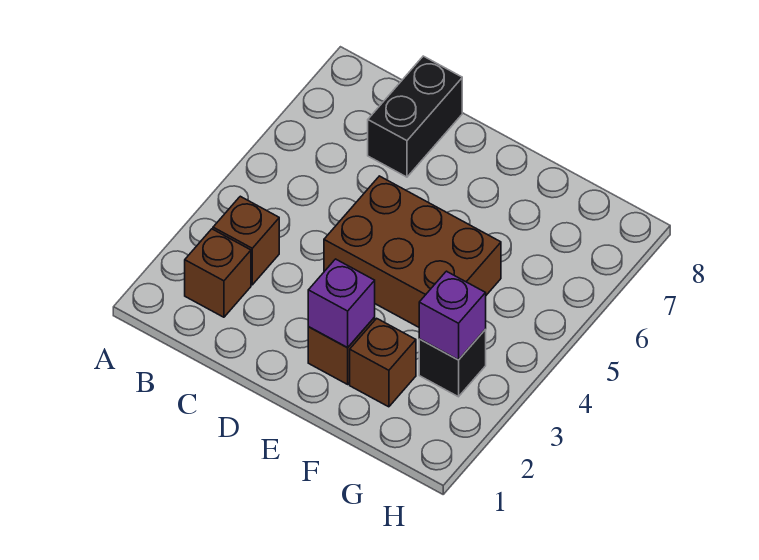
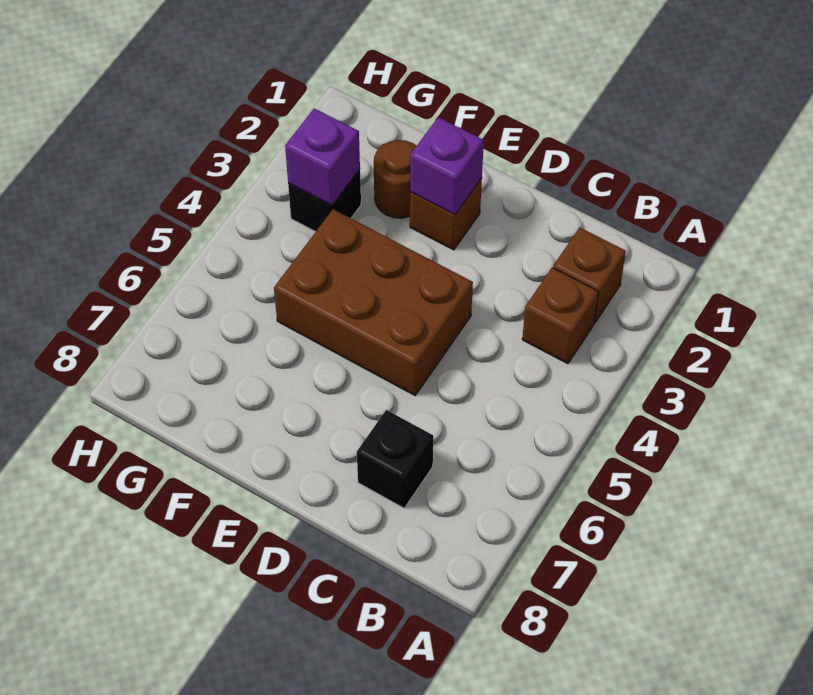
black 1x2 brick [368,56,462,177] -> black 1x1 brick [357,410,433,508]
brown 1x1 brick [350,318,416,407] -> brown 1x1 round brick [374,140,417,218]

